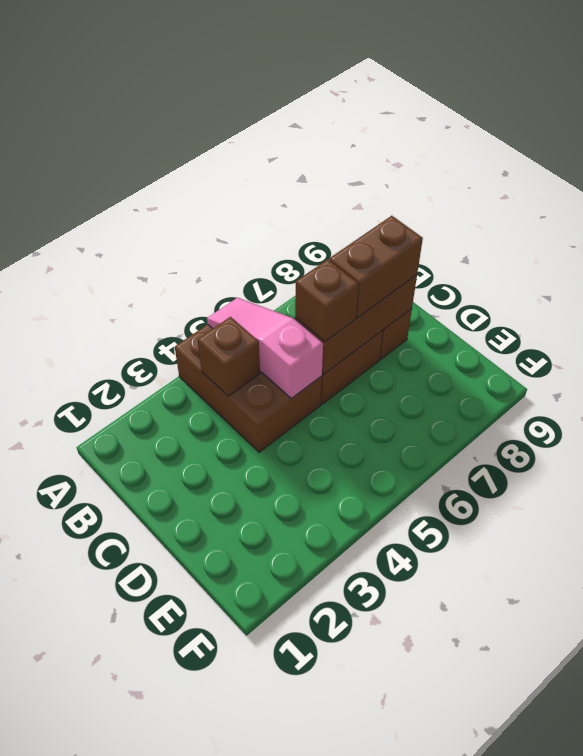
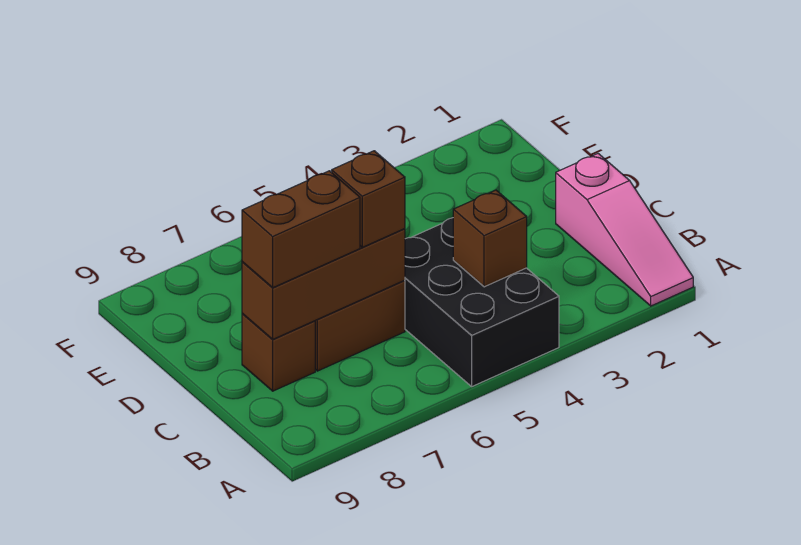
brown 2x3 brick [175,324,322,452] -> black 2x3 brick [405,218,559,386]
pink 1x3 slope [207,298,323,398] -> pink 1x3 slope moved to [556,154,693,306]

